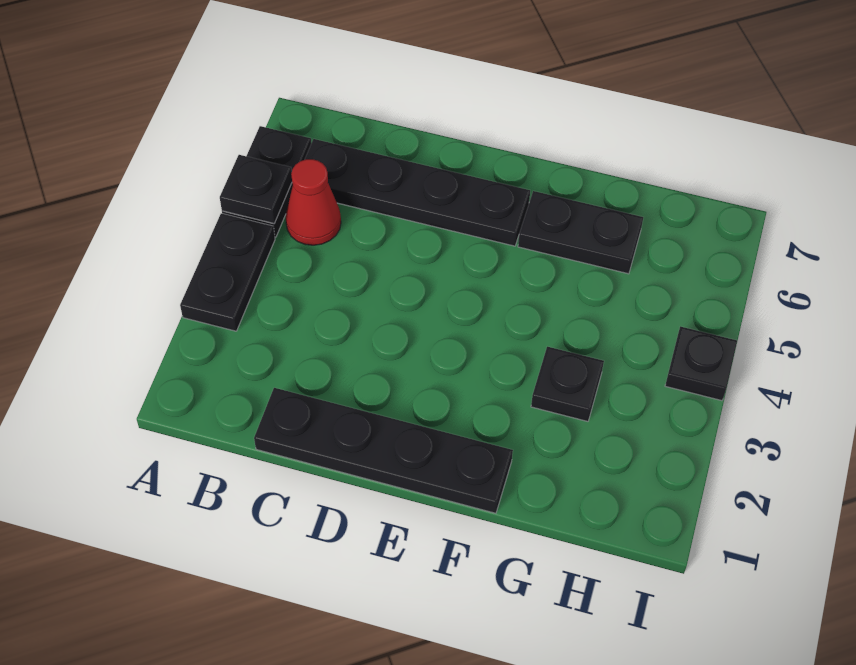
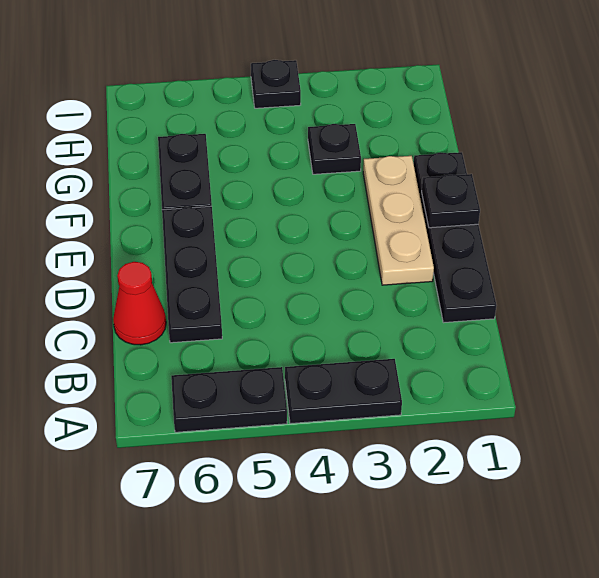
black 1x1 plate [220,155,292,223] -> black 1x1 plate moved to [422,174,480,228]
red 1x1 cone [285,159,341,245] -> red 1x1 cone moved to [113,262,166,345]
black 1x4 plate [305,139,530,246] -> black 1x3 plate [162,206,222,343]
none -> tan 1x3 plate [363,156,434,285]

